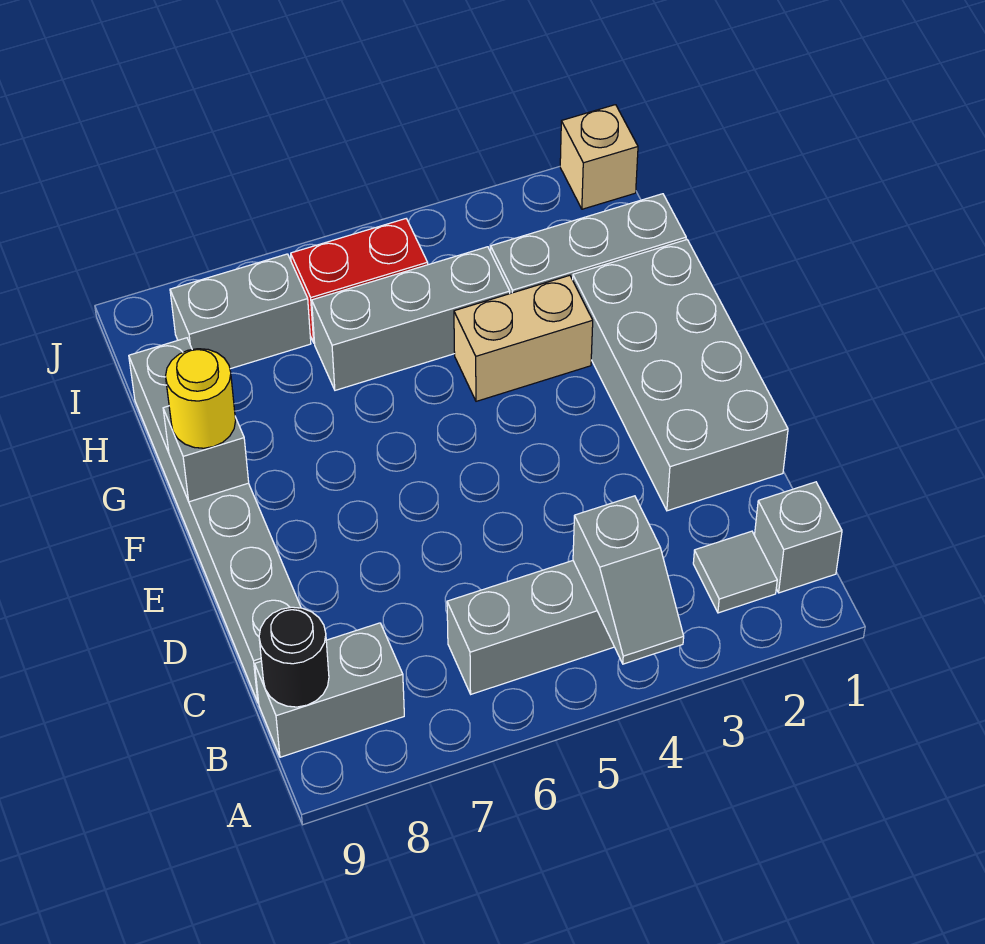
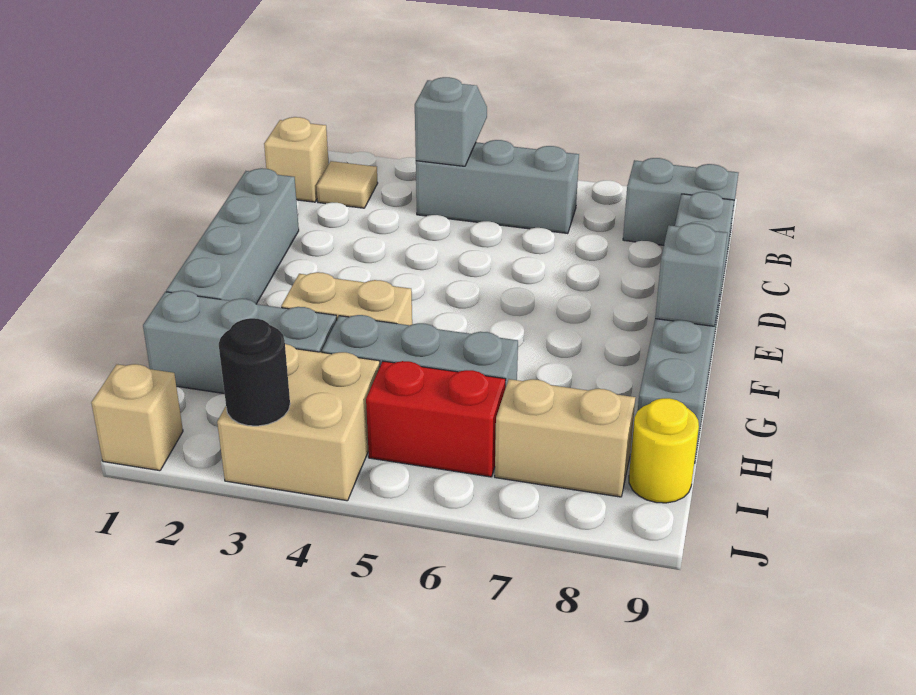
grey 1x1 brick [754,482,842,593] -> tan 1x1 brick [264,117,329,202]
grey 1x1 tile [693,531,777,613] -> tan 1x1 tile [317,161,378,208]
black 1x1 round brick [259,607,329,707] -> black 1x1 round brick moved to [219,318,290,426]
grey 2x4 brick [573,240,788,511] -> grey 1x4 brick [166,168,299,304]
yellow 1x1 round brick [166,349,236,448] -> yellow 1x1 round brick moved to [629,398,699,503]
none -> tan 2x2 brick [217,344,380,501]
grey 1x2 brick [170,254,311,369] -> tan 1x2 brick [495,379,635,497]

